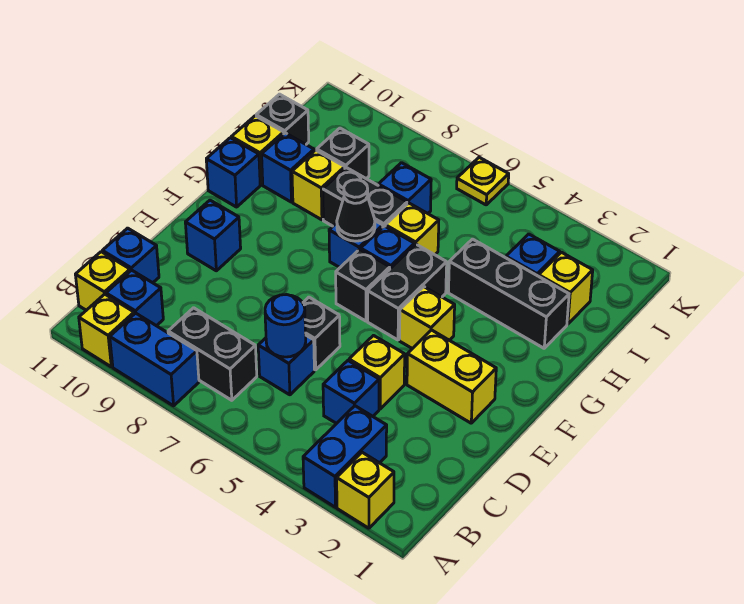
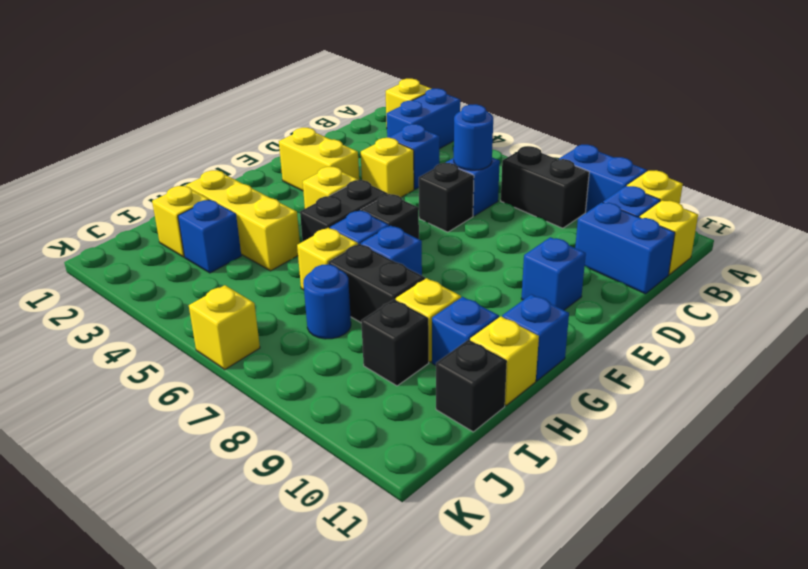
blue 1x1 brick [102,228,159,283] -> blue 1x2 brick [575,202,675,294]
black 1x1 cone [337,180,375,241] -> none
black 1x3 brick [448,239,569,348] -> yellow 1x3 brick [186,170,300,271]
blue 1x1 brick [378,163,431,213] -> blue 1x1 round brick [303,264,351,339]
yellow 1x1 plate [457,157,509,205] -> yellow 1x1 brick [189,285,260,369]

